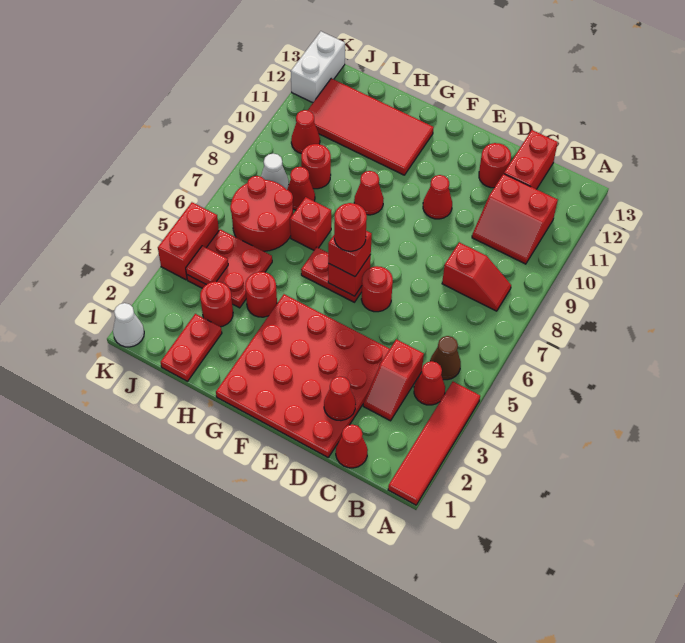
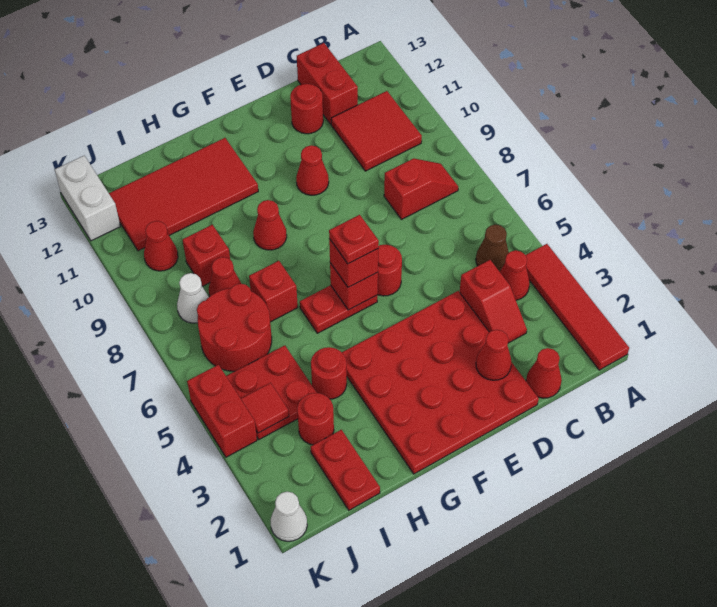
red 2x2 slope [472,174,558,264] -> red 2x2 tile [331,91,422,171]
red 1x1 round brick [334,203,367,251] -> red 1x1 plate [329,215,379,264]
red 1x1 round brick [301,144,331,189] -> red 1x1 brick [182,225,230,286]

